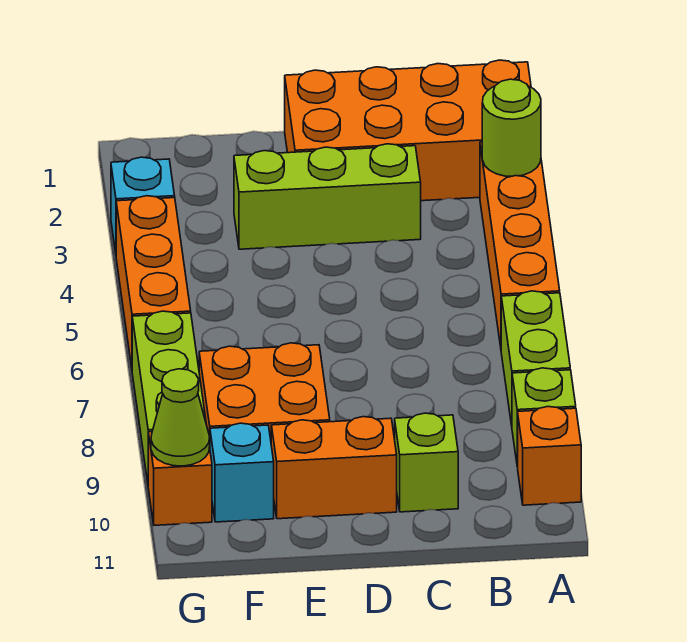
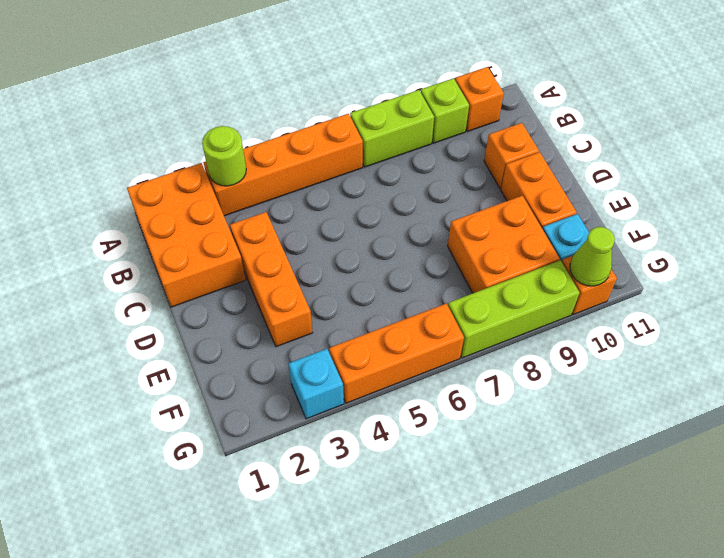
orange 2x4 brick [285,60,531,201] -> orange 2x3 brick [127,163,246,307]
lime 1x3 brick [234,144,421,249] -> orange 1x3 brick [230,212,313,347]
lime 1x1 brick [395,413,458,512] -> orange 1x1 brick [484,123,539,189]

